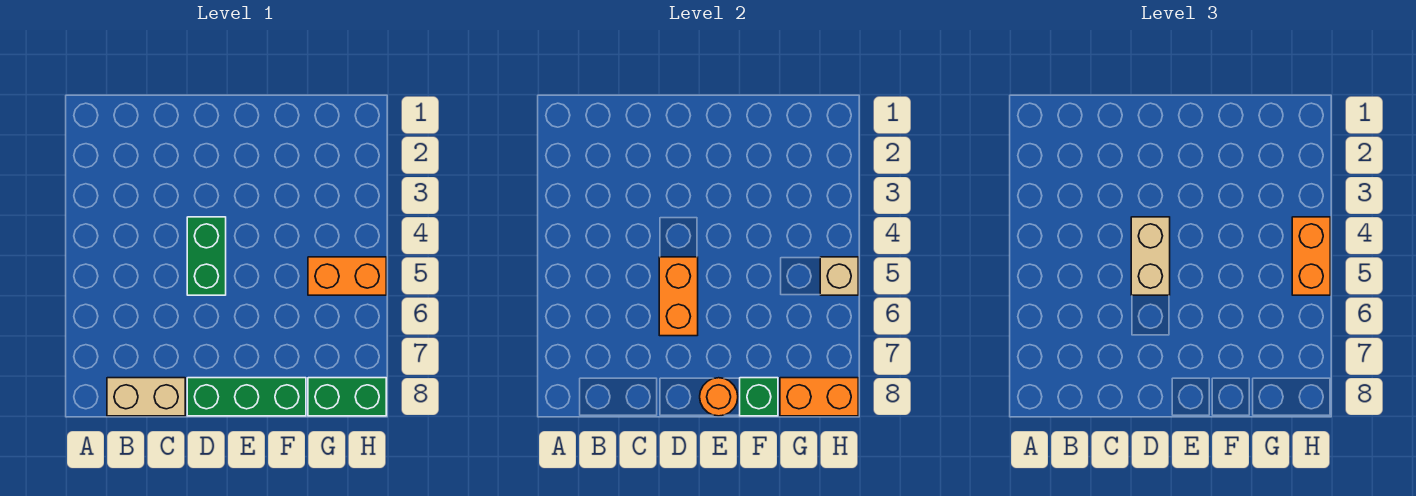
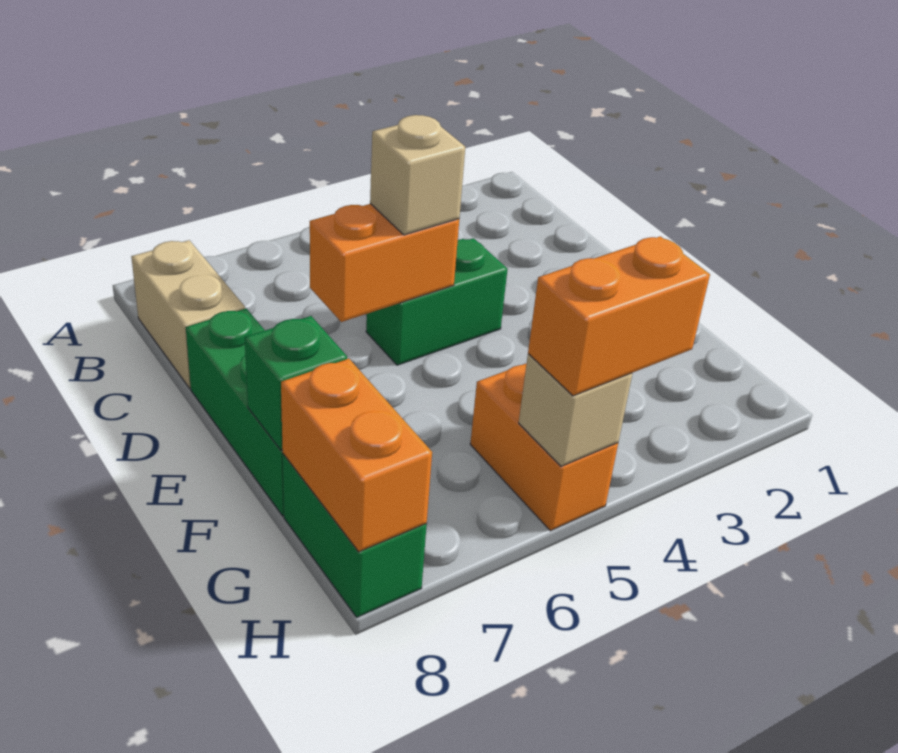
tan 1x2 brick [1131,217,1170,295] -> tan 1x1 brick [370,115,465,235]
orange 1x1 round brick [700,378,738,416] -> none

